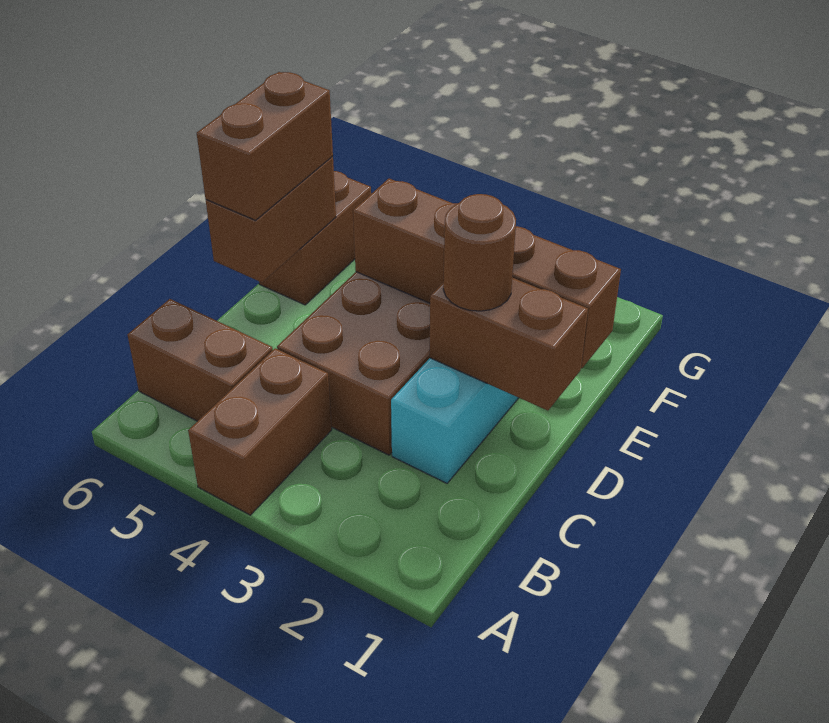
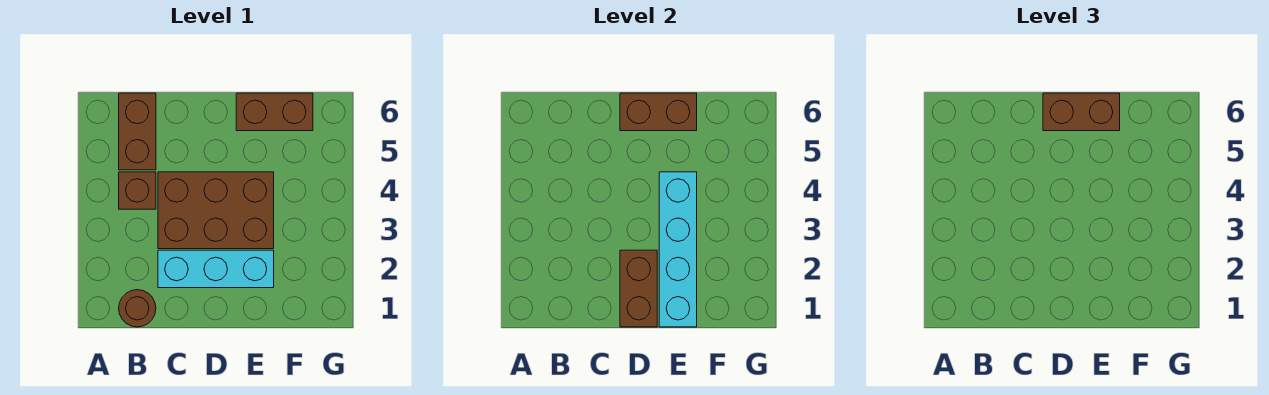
brown 1x2 brick [188,348,332,515] -> brown 1x1 brick [119,172,156,209]
brown 1x1 round brick [443,194,516,311] -> brown 1x1 round brick moved to [119,290,156,327]
brown 1x4 brick [353,179,621,368] -> cyan 1x4 brick [659,172,697,327]

